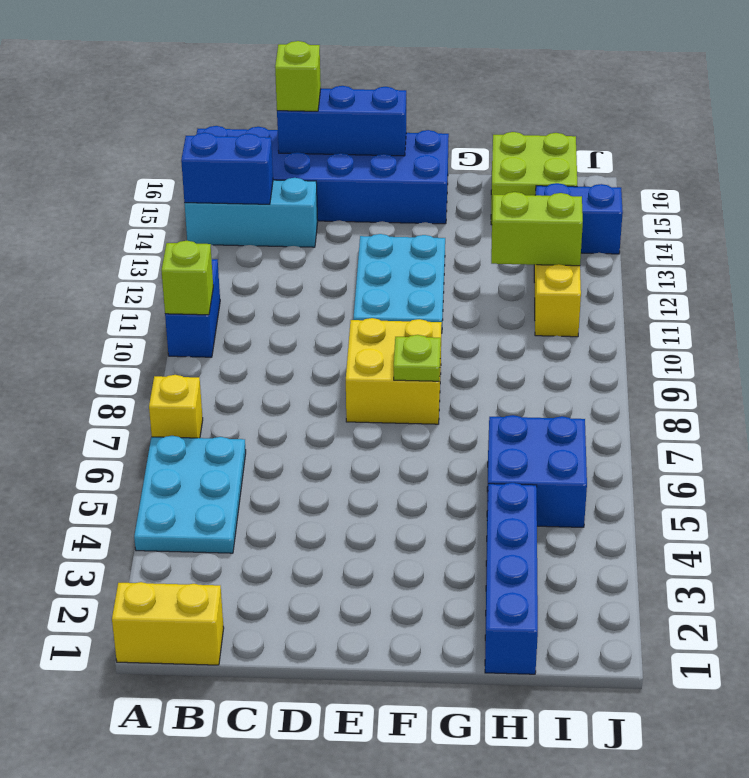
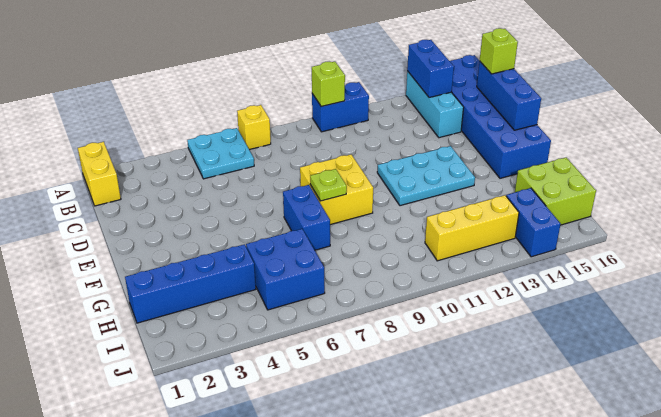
cyan 2x3 plate [134,436,246,553] -> cyan 2x2 plate [187,128,254,179]
none -> blue 1x2 brick [283,185,330,250]
lime 1x2 brick [491,192,583,266] -> none

